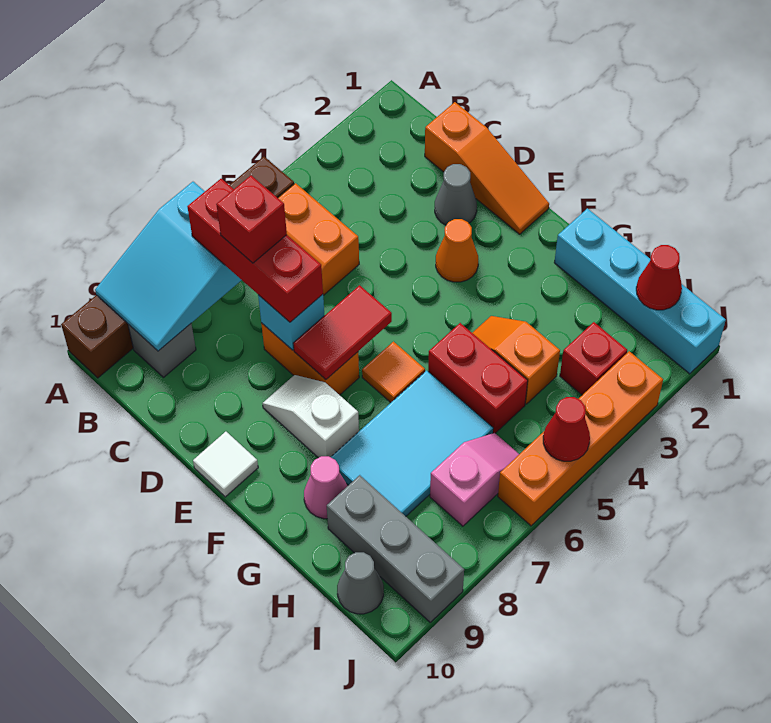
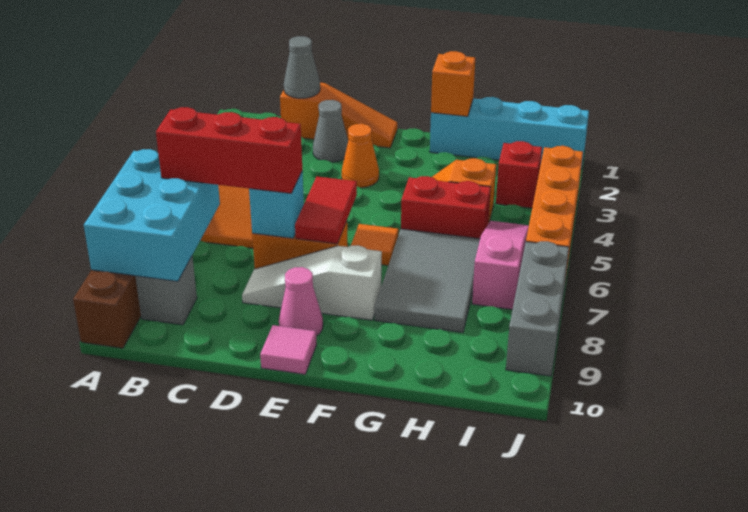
cyan 2x3 slope [95,182,241,351] -> cyan 2x3 brick [84,149,220,281]
red 1x1 brick [216,176,287,263] -> none
white 1x2 slope [262,375,359,458] -> white 1x3 slope [242,245,382,320]
white 1x1 tile [193,432,258,497] -> pink 1x1 tile [260,325,317,374]
none -> orange 1x1 brick [431,51,475,116]
cyan 2x3 tile [331,370,493,516] -> grey 2x3 tile [375,229,480,332]
pink 1x1 cone [304,456,347,519] -> pink 1x1 cone moved to [279,267,323,336]
grey 1x3 brick [327,475,464,622] -> grey 1x3 brick turned to [506,241,569,376]
red 1x1 cone [636,245,682,310] -> none
pink 1x2 slope [430,433,519,526] -> pink 1x3 slope [472,221,529,310]
grey 1x1 cone [337,552,384,614] -> grey 1x1 cone moved to [284,36,320,98]
red 1x1 cone [543,397,590,461] -> none

